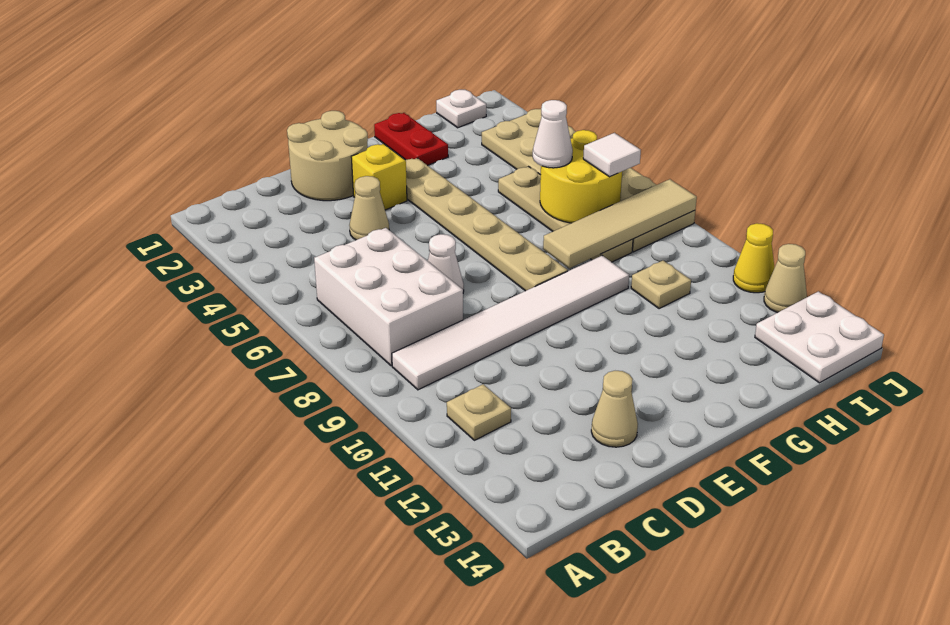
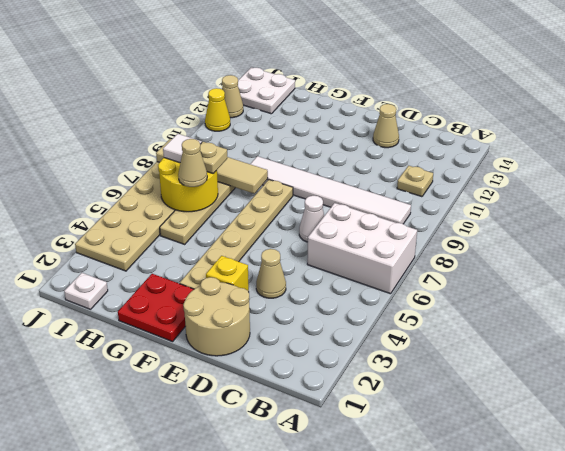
white 2x3 brick [314,228,463,366] -> white 2x3 brick turned to [307,203,417,294]
red 1x2 plate [374,113,448,166] -> red 2x2 plate [118,274,194,342]
white 1x1 cone [533,100,573,168] -> tan 1x1 cone [178,139,207,187]
tan 1x1 plate [631,261,691,309] -> tan 1x1 plate moved to [200,142,227,174]

